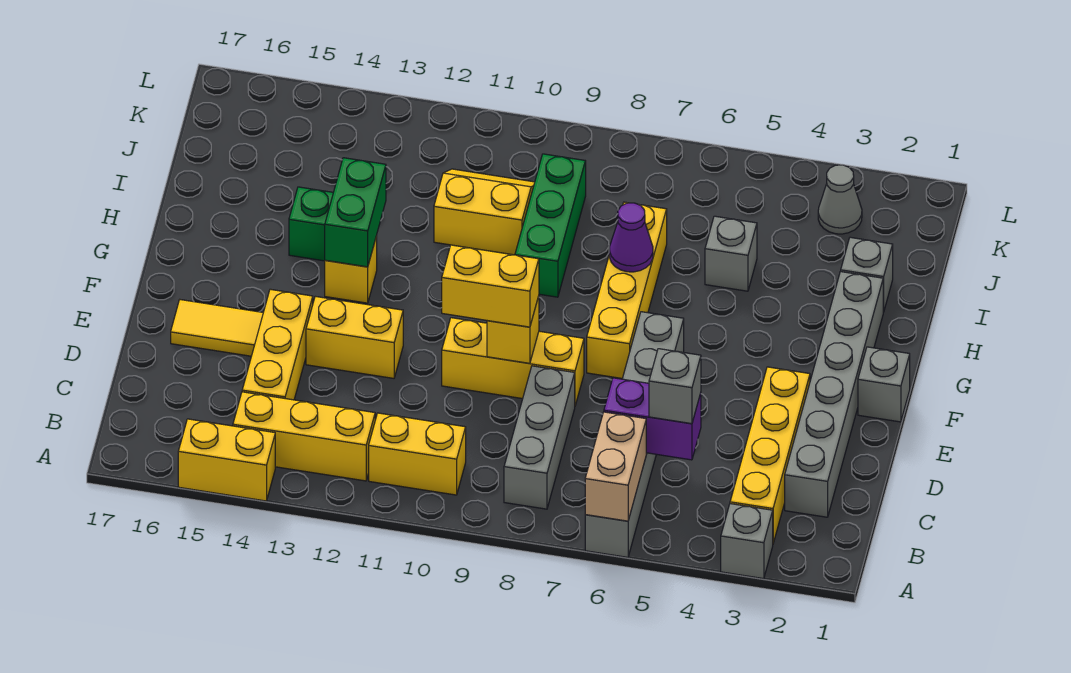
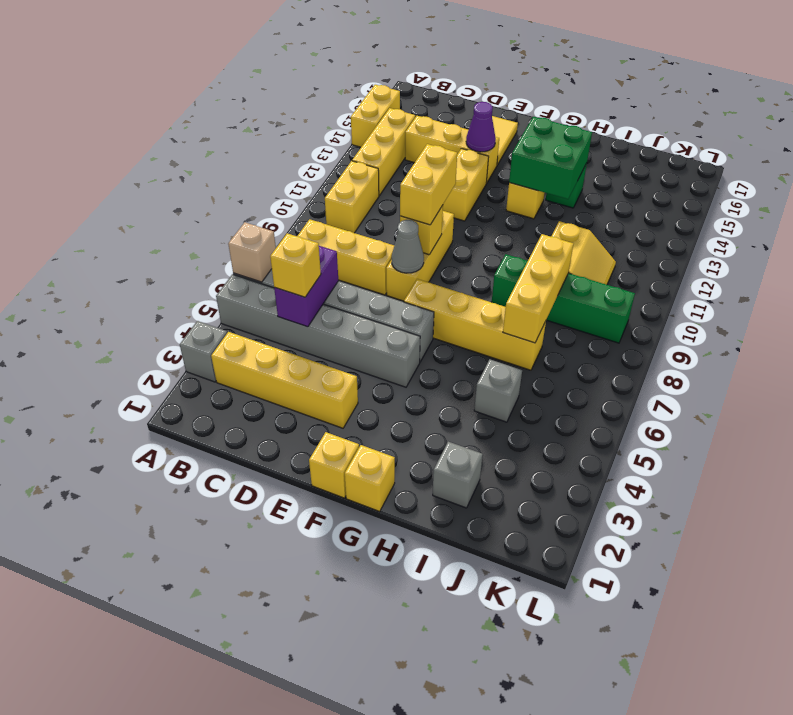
tan 1x2 brick [585,412,646,521] -> tan 1x1 brick [228,222,276,282]
grey 1x3 brick [504,366,575,509] -> yellow 1x3 brick [298,219,394,295]
grey 1x6 brick [785,272,883,517] -> grey 1x6 brick moved to [216,274,420,387]
grey 1x1 brick [649,349,701,424] -> yellow 1x1 brick [270,233,321,297]
grey 1x1 brick [858,347,910,422] -> yellow 1x1 brick [309,432,359,498]
none -> yellow 1x1 brick [345,445,395,511]
green 1x2 brick [325,158,386,267] -> green 2x2 brick [509,117,592,199]
purple 1x1 cone [609,203,653,272] -> purple 1x1 cone moved to [466,102,496,152]
green 1x3 brick [515,154,586,297] -> green 1x4 brick [492,254,635,343]
none -> yellow 1x3 brick [503,234,573,343]
grey 1x1 cone [818,165,862,234] -> grey 1x1 cone moved to [392,220,424,273]

